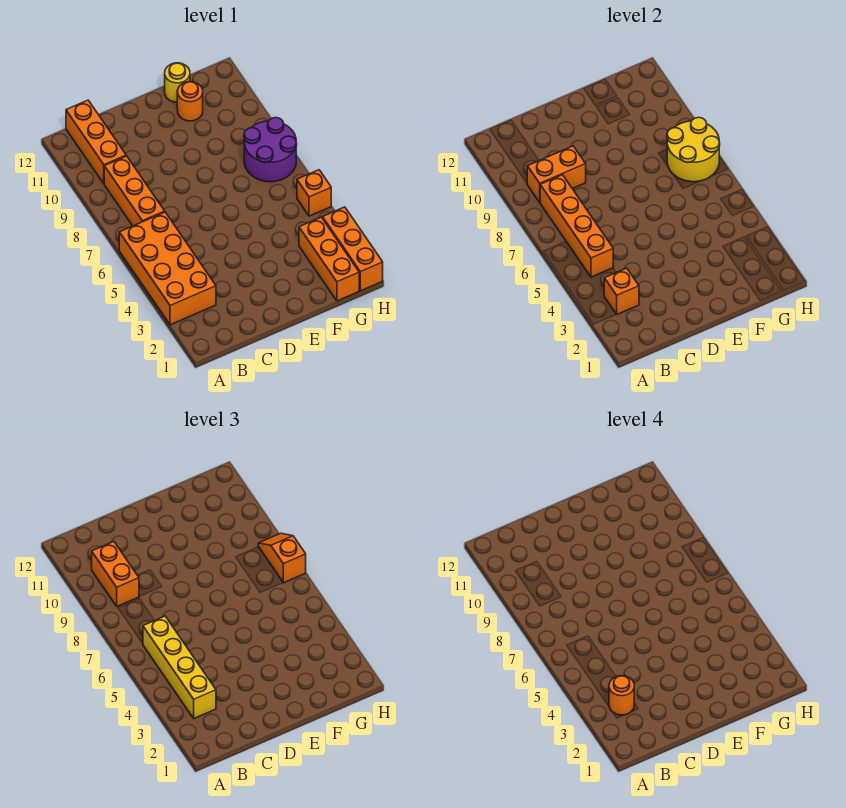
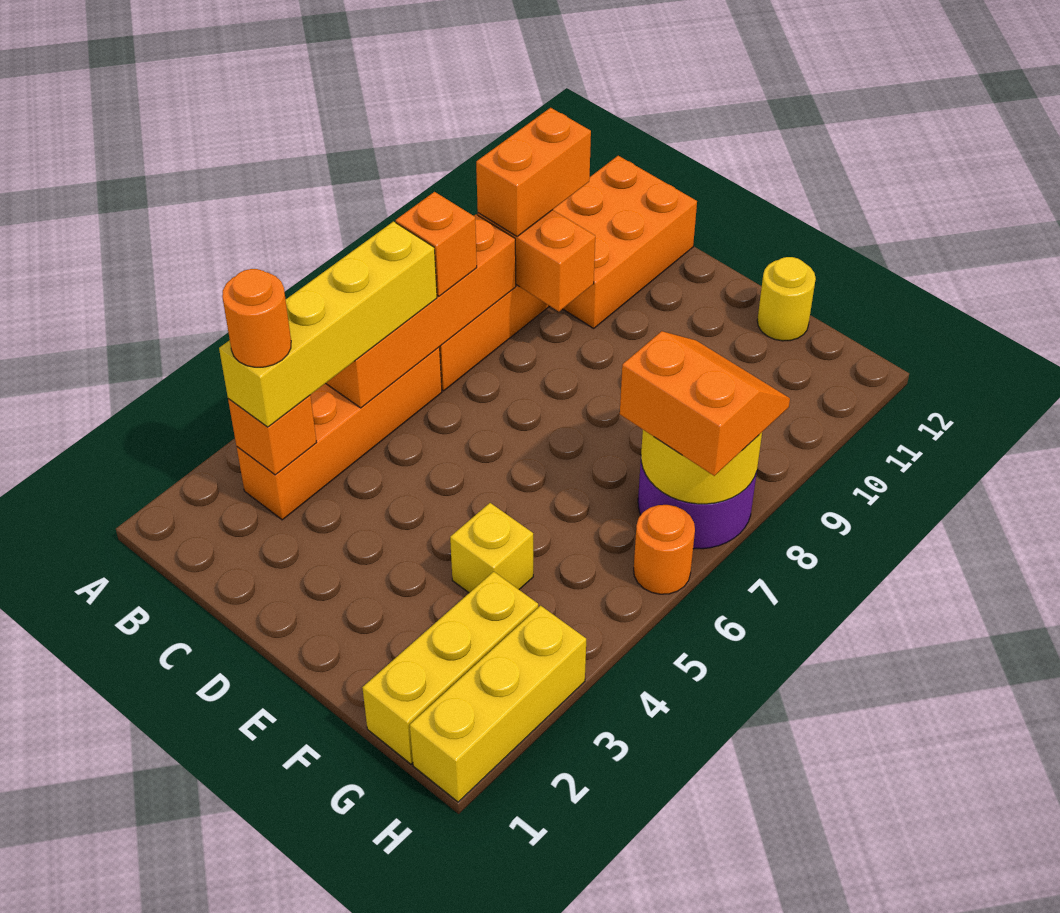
orange 2x4 brick [119,212,216,325] -> orange 1x4 brick [237,347,442,520]
orange 1x3 brick [66,100,126,184] -> orange 2x3 brick [553,156,697,328]
none -> yellow 1x1 brick [450,503,533,593]
orange 1x1 round brick [177,82,203,121] -> orange 1x1 round brick moved to [634,505,695,594]
orange 1x3 brick [299,217,359,301] -> yellow 1x3 brick [362,572,538,764]
orange 1x3 brick [323,207,383,291] -> yellow 1x3 brick [410,606,586,802]
orange 1x1 brick [297,170,331,216] -> orange 1x1 brick moved to [396,192,477,296]
orange 1x2 slope [258,533,306,583] -> orange 2x2 slope [620,331,790,476]

